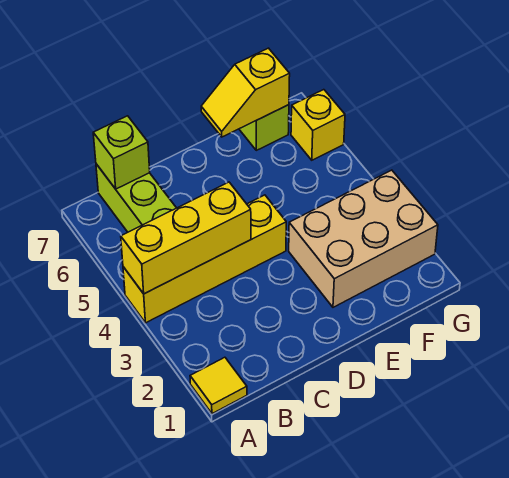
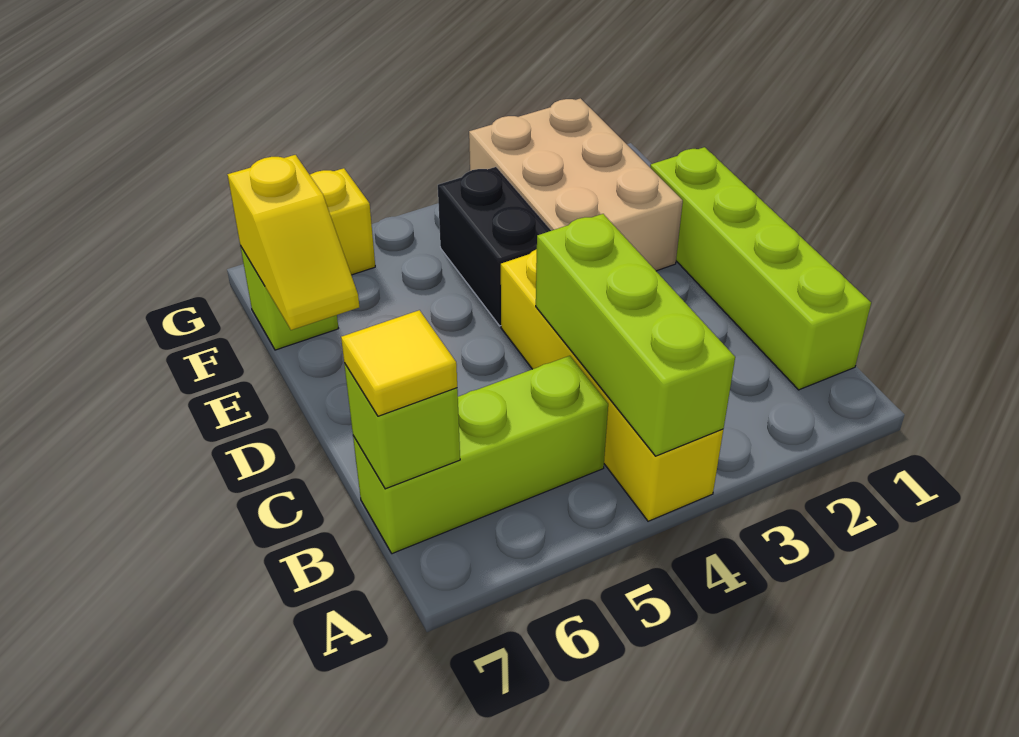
yellow 1x1 tile [190,357,247,414] -> yellow 1x1 tile moved to [341,310,457,416]
yellow 1x3 brick [121,182,251,294] -> lime 1x3 brick [536,214,735,456]
none -> lime 1x4 brick [650,147,871,390]
none -> black 1x2 brick [438,167,551,326]

